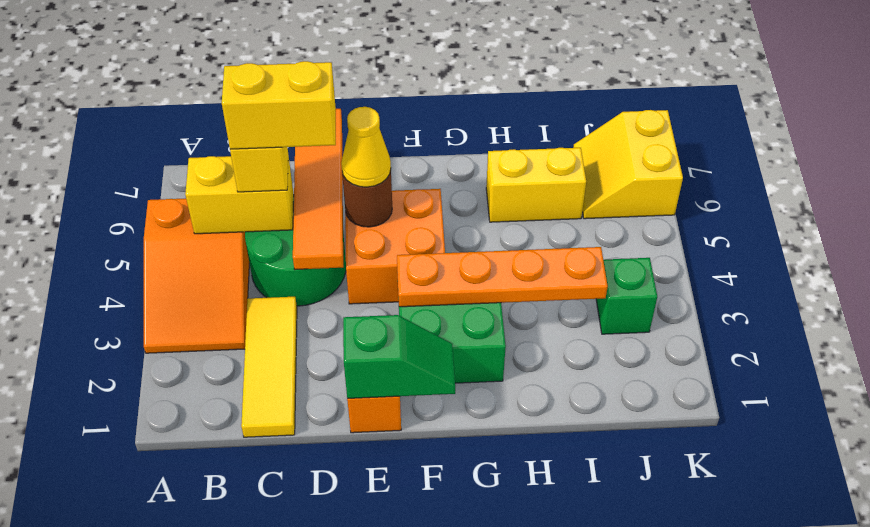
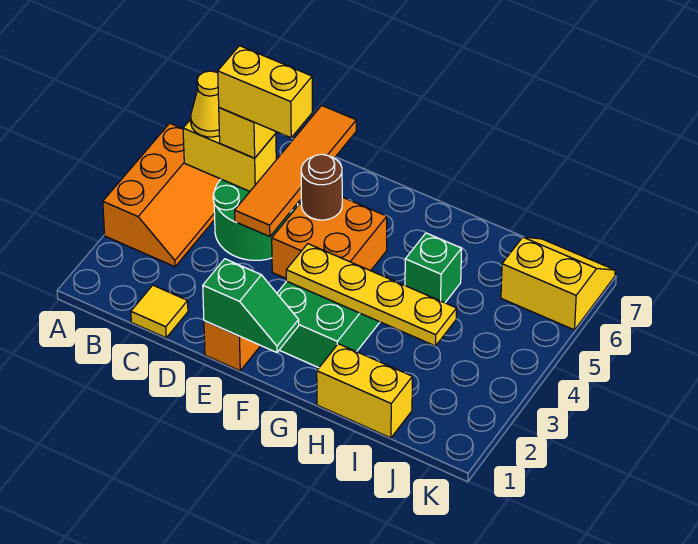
orange 2x3 slope [144,198,249,353] -> orange 2x3 slope turned to [103,123,221,267]
yellow 1x3 tile [241,297,297,437] -> yellow 1x1 tile [131,285,188,338]
yellow 1x1 cone [341,107,391,187] -> yellow 1x1 cone moved to [191,71,219,137]
orange 1x4 plate [397,247,608,307] -> yellow 1x4 plate [286,244,457,346]
yellow 1x2 brick [486,148,586,222] -> yellow 1x2 brick moved to [317,344,412,438]
green 1x1 brick [596,258,657,334] -> green 1x1 brick moved to [405,233,462,303]
yellow 2x2 slope [573,110,683,219] -> yellow 2x2 slope turned to [501,237,615,330]

